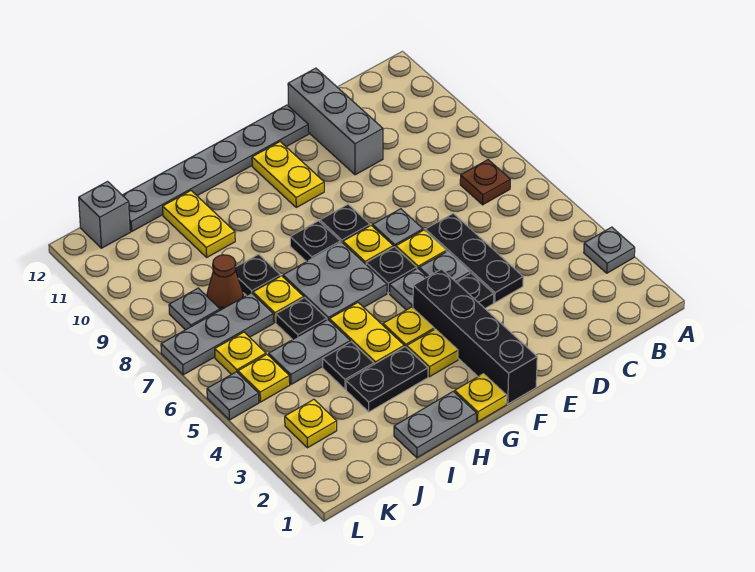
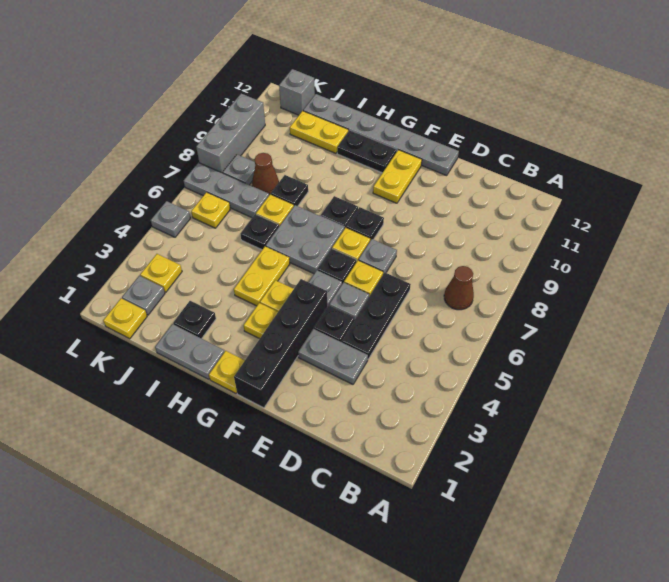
grey 1x1 plate [584,227,635,273] -> grey 1x1 plate moved to [122,276,165,315]
brown 1x1 plate [460,160,510,205] -> brown 1x1 cone [444,266,474,310]
grey 1x3 brick [288,68,383,175] -> grey 1x3 brick moved to [196,94,265,173]
black 1x2 plate [346,347,428,412] -> black 1x2 plate moved to [337,130,397,173]
black 1x1 plate [323,342,374,389] -> black 1x1 plate moved to [173,301,216,339]
grey 1x2 plate [269,320,350,384] -> grey 1x2 plate moved to [298,329,368,384]
yellow 1x2 plate [163,191,235,257] -> yellow 1x2 plate turned to [290,111,348,153]
yellow 1x1 plate [238,355,290,402] -> yellow 1x1 plate moved to [103,298,147,339]

